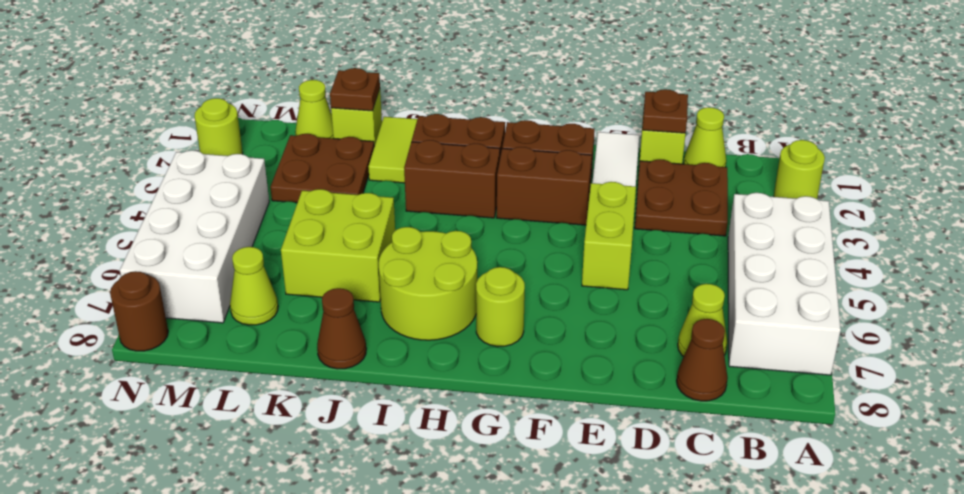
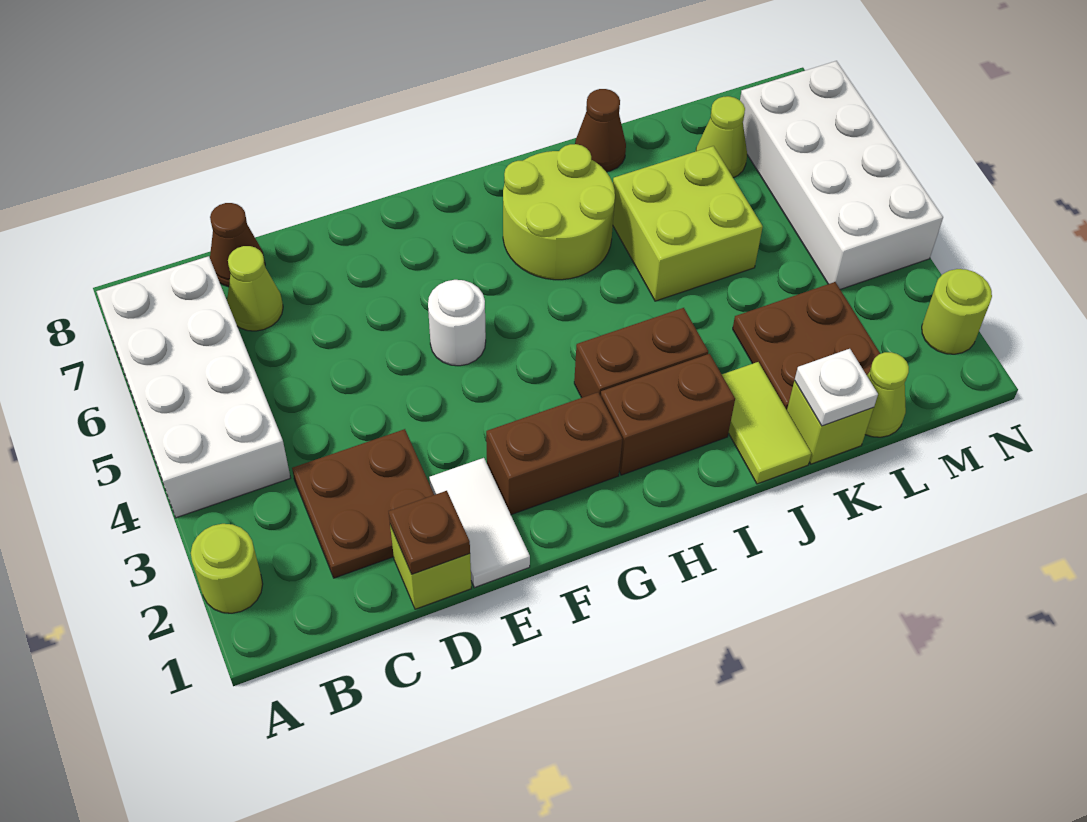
lime 1x1 cone [684,107,726,167] -> none
lime 1x2 brick [582,182,636,290] -> none
brown 1x2 brick [497,147,592,225] -> none
none -> white 1x1 round brick [428,280,486,366]
lime 1x1 round brick [476,267,525,347] -> none
brown 1x1 plate [330,68,380,111] -> white 1x1 plate [795,349,878,426]
brown 1x1 round brick [110,271,168,351] -> none

